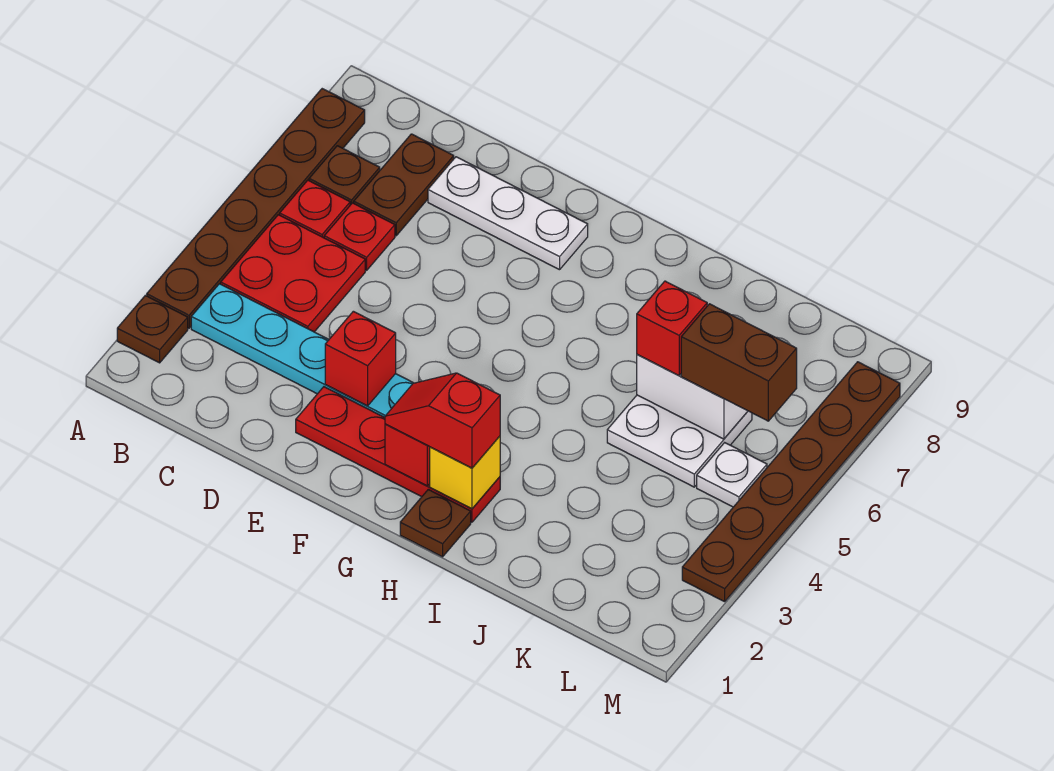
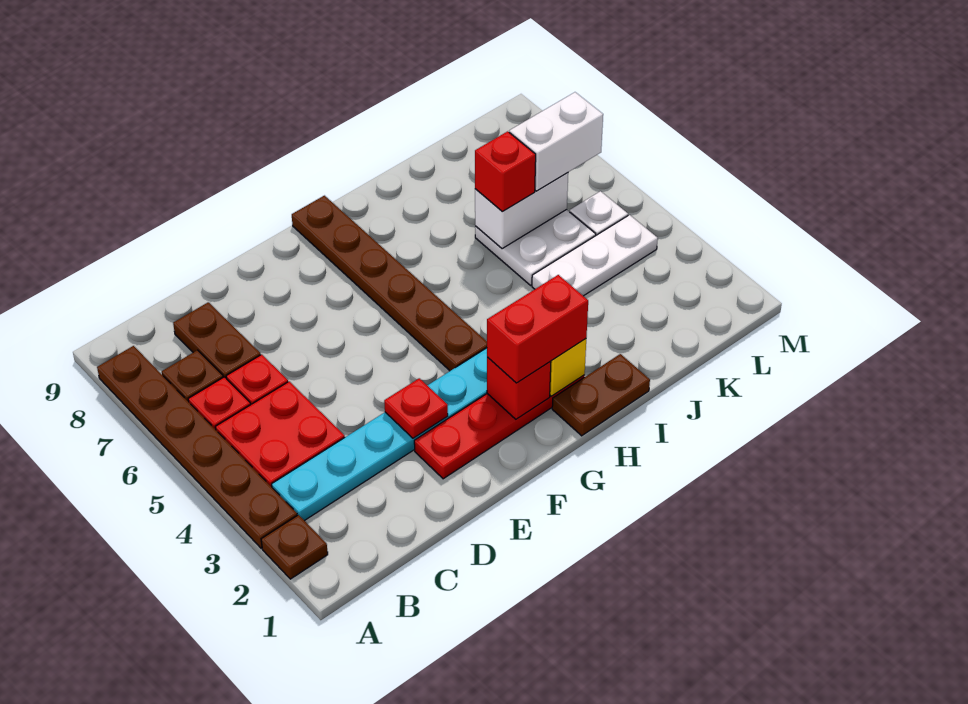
white 1x3 plate [428,157,588,270] -> white 1x3 plate moved to [532,215,658,296]
red 1x1 brick [325,311,396,406] -> red 1x1 plate [384,378,448,438]
red 1x2 slope [385,373,500,468] -> red 1x2 brick [487,275,588,383]
brown 1x1 plate [400,489,471,557] -> brown 1x2 plate [552,354,650,436]
brown 1x2 brick [681,304,797,421] -> white 1x2 brick [509,92,603,191]
brown 1x6 plate [682,362,900,602] -> brown 1x6 plate moved to [292,196,487,371]

